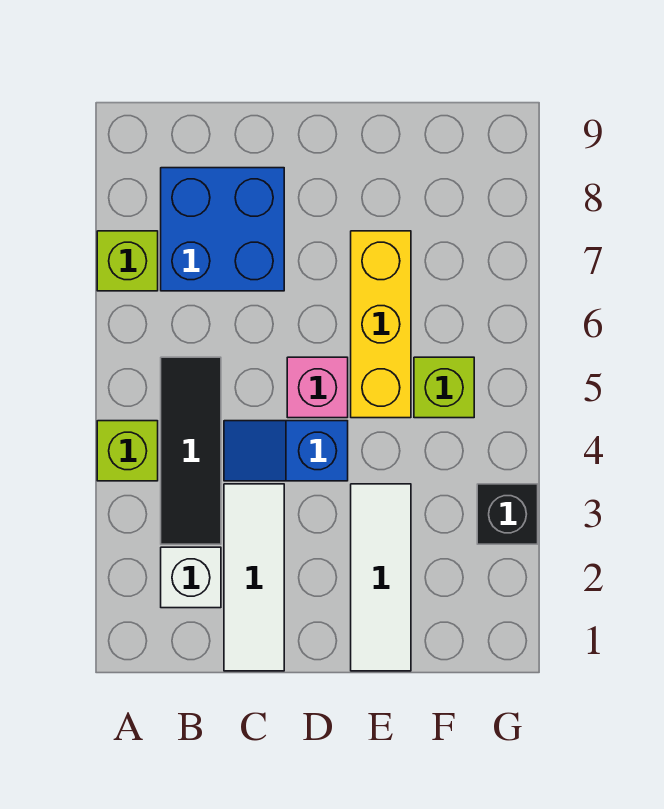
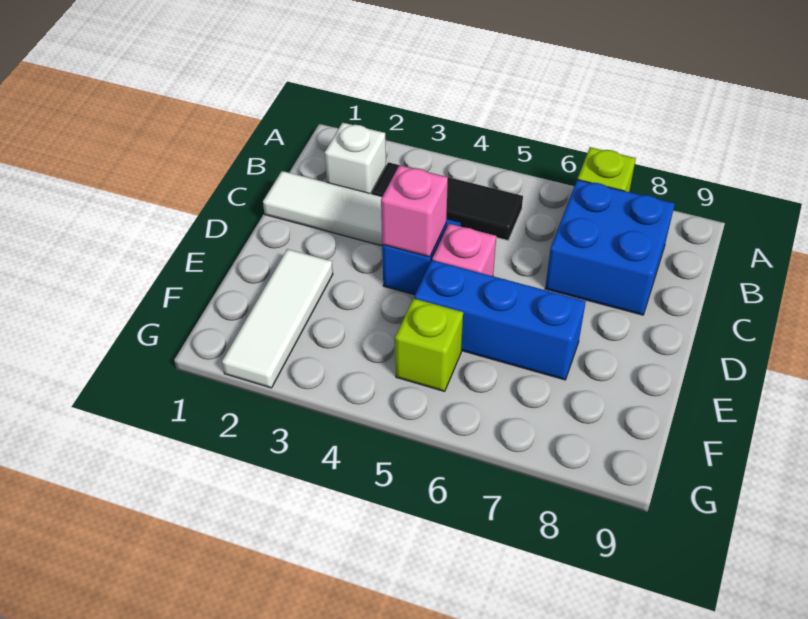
lime 1x1 brick [97,421,158,481] -> none
none -> pink 1x1 brick [381,165,448,257]
white 1x3 tile [351,484,411,671] -> white 1x3 tile turned to [222,249,333,388]
yellow 1x3 brick [351,231,411,418] -> blue 1x3 brick [414,260,586,380]
black 1x1 brick [477,484,538,544] -> none

